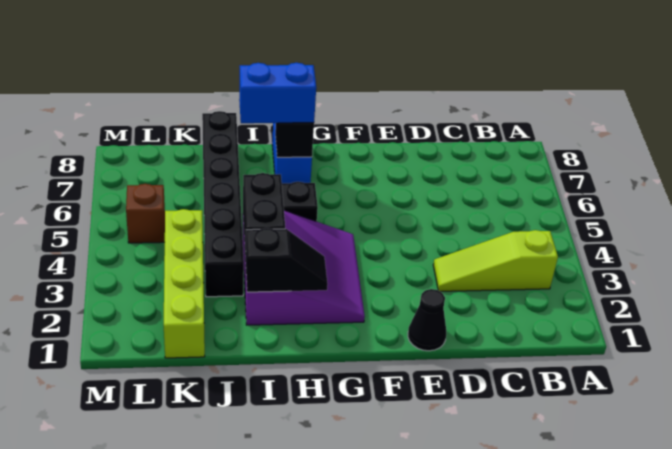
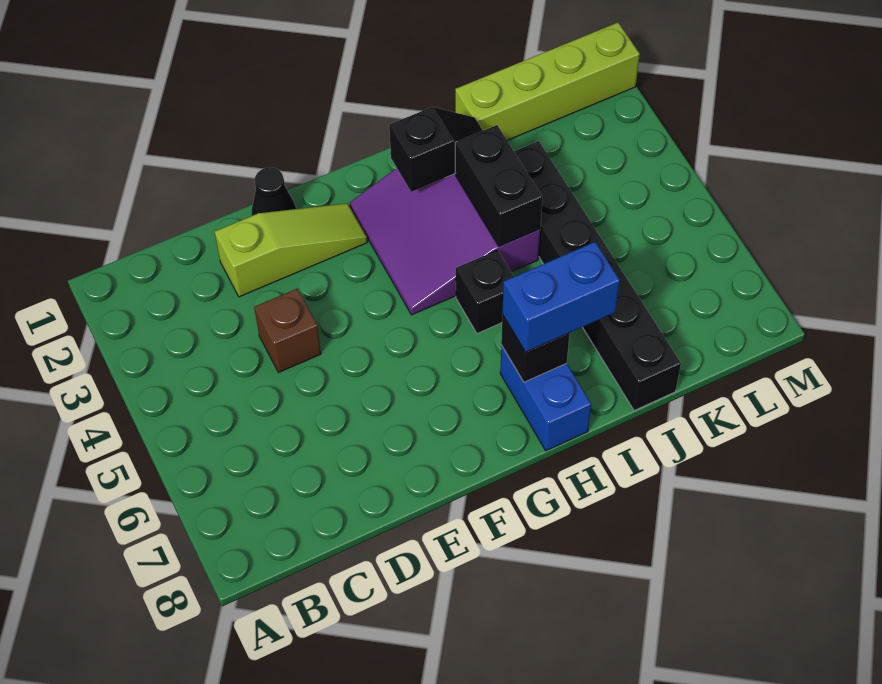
lime 1x3 slope [433,230,558,291] -> lime 1x3 slope moved to [215,203,367,297]
black 1x2 slope [246,228,328,292] -> black 1x2 slope turned to [389,107,483,192]
lime 1x4 brick [164,209,205,358] -> lime 1x4 brick turned to [455,23,640,140]
brown 1x1 brick [126,184,165,243] -> brown 1x1 brick moved to [254,288,321,373]

